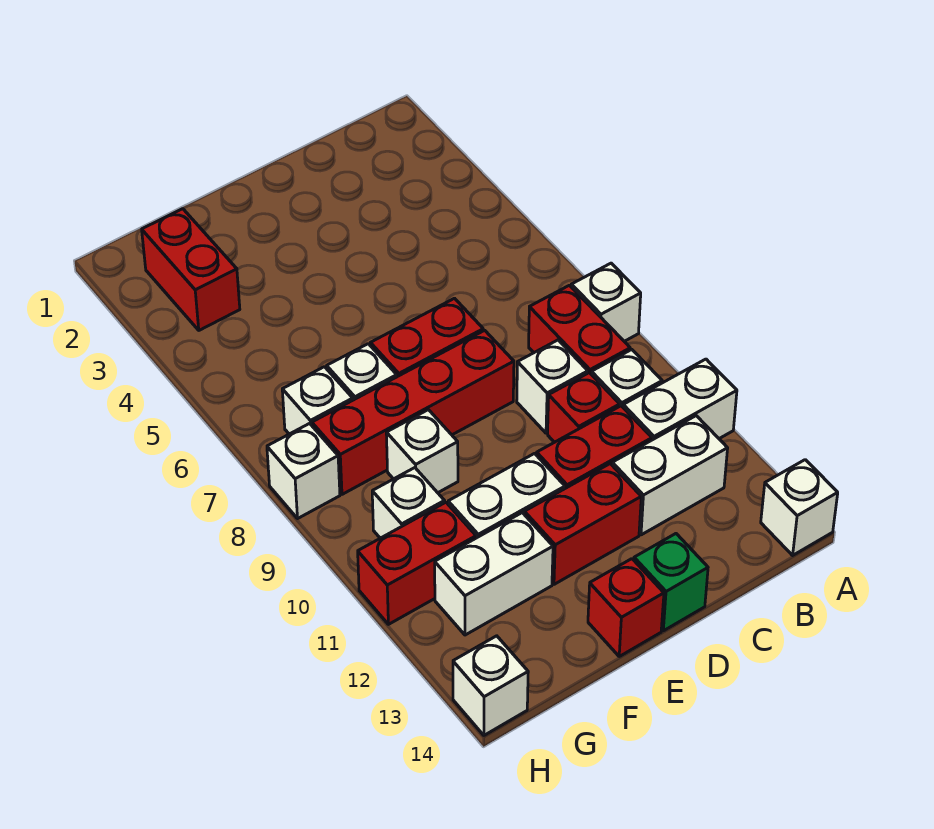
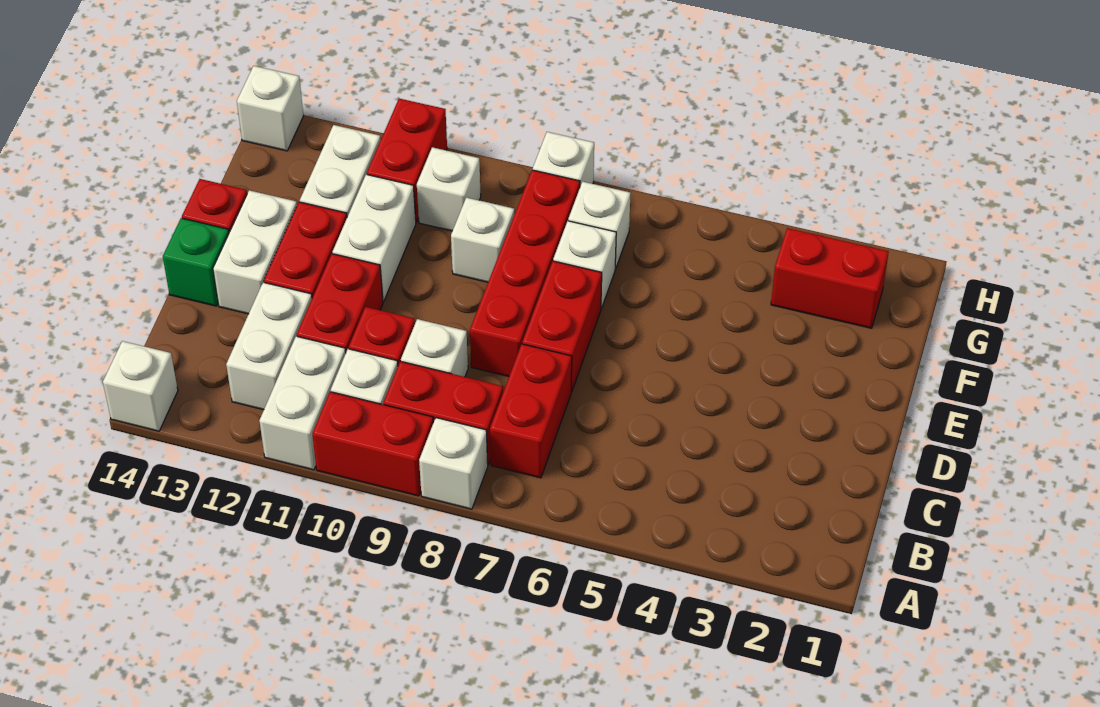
none -> red 1x2 brick [312,392,433,496]
none -> red 1x2 brick [490,344,572,478]
none -> white 1x2 brick [213,190,297,314]

